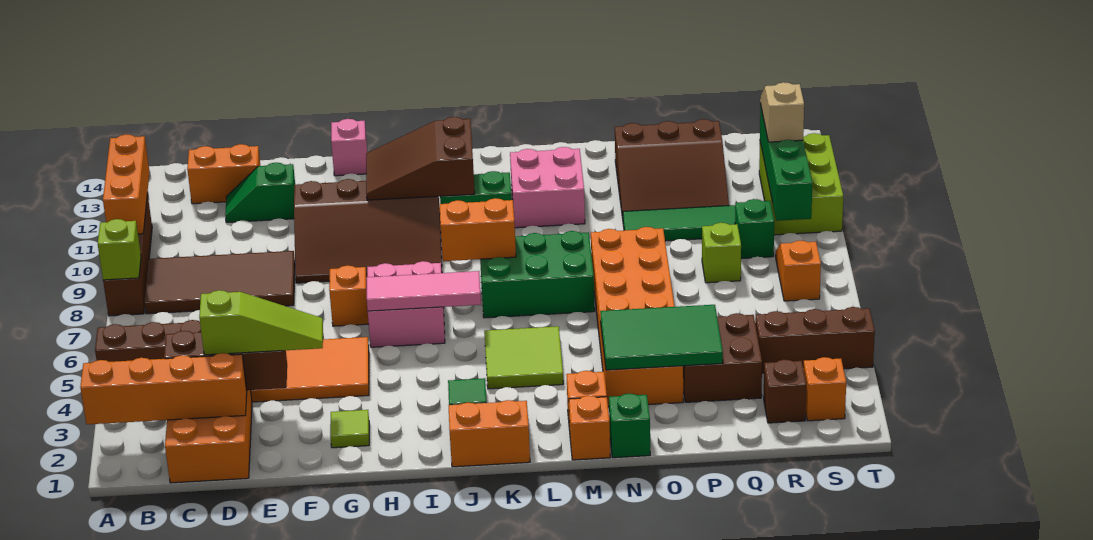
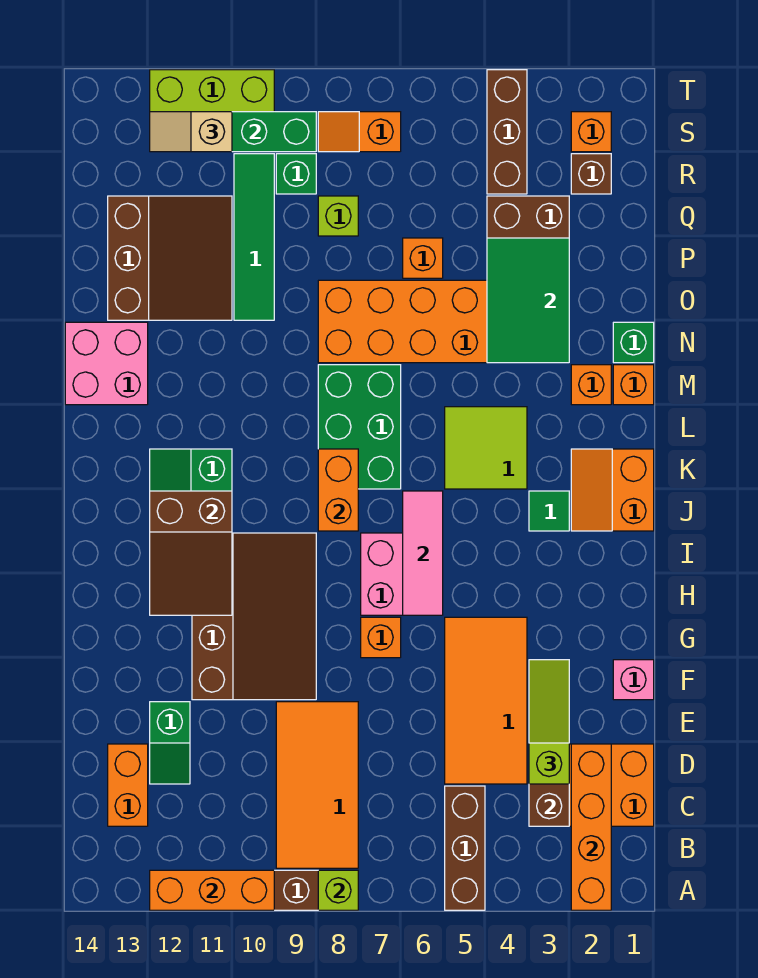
brown 2x4 tile [144,251,295,314] -> orange 2x4 tile [276,702,358,868]
lime 1x1 tile [330,410,369,448] -> none
pink 1x1 brick [331,119,367,176] -> pink 1x1 brick moved to [613,660,654,700]
pink 2x2 brick [510,147,585,228] -> pink 2x2 brick moved to [65,322,148,405]
none -> orange 1x1 brick [403,238,443,278]

